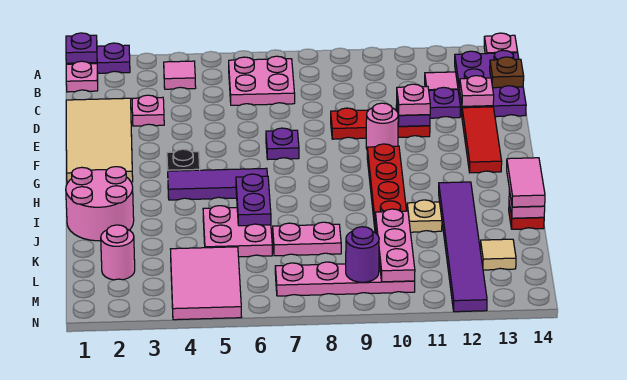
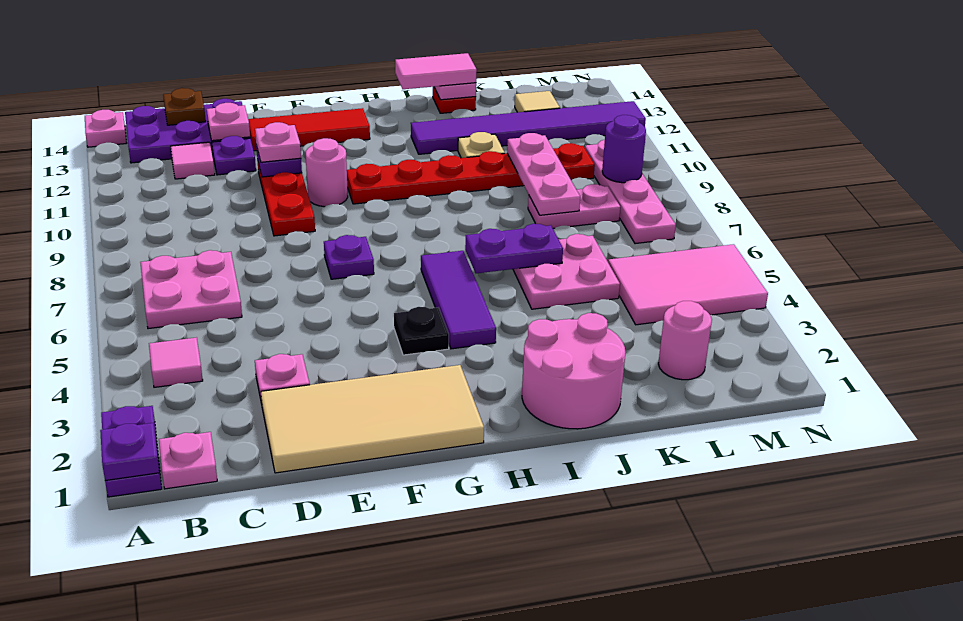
pink 1x2 plate [273,222,341,256] -> pink 1x2 plate turned to [528,184,620,228]
pink 1x3 plate [375,209,415,282] -> pink 1x3 plate turned to [507,133,580,215]

